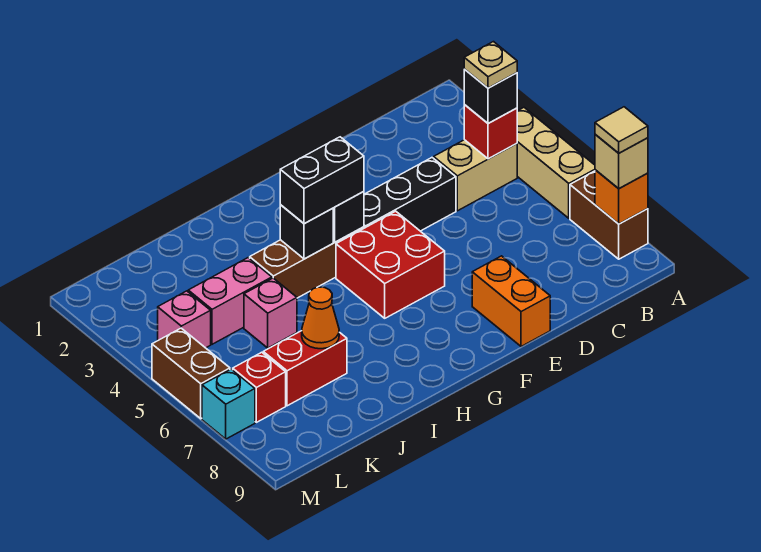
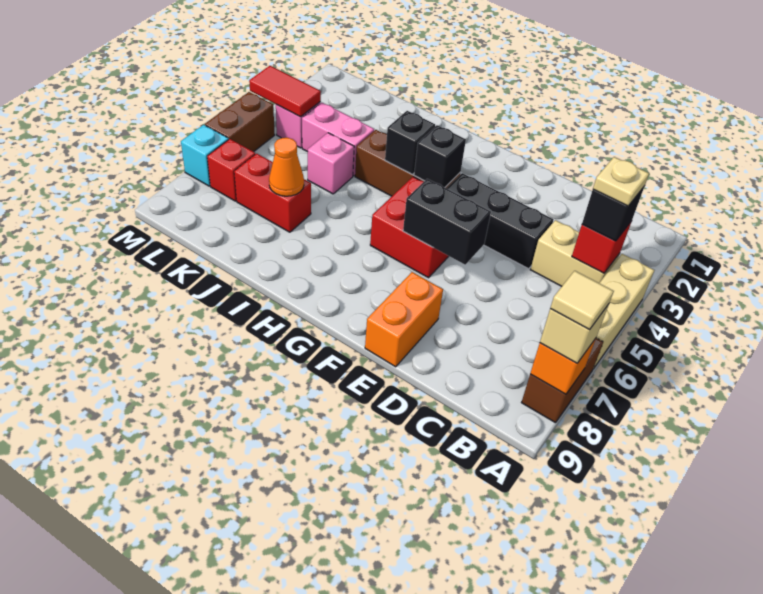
black 1x2 brick [280,137,364,224] -> black 1x2 brick moved to [403,179,491,264]
none -> red 1x2 tile [249,66,321,117]

